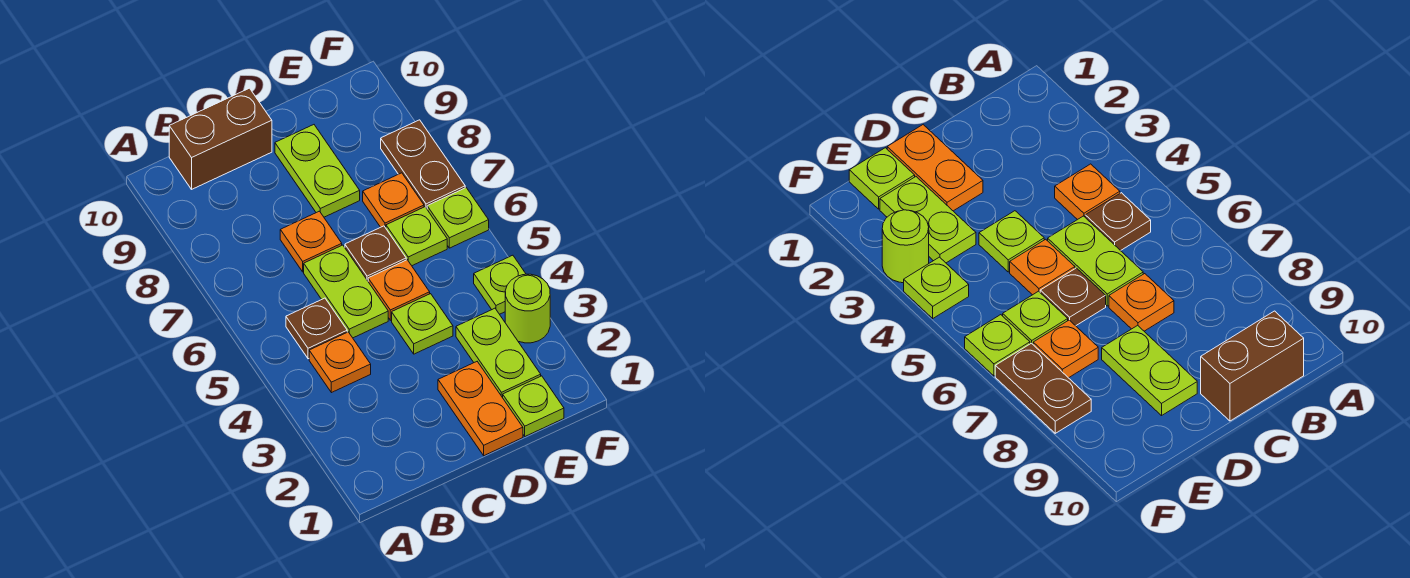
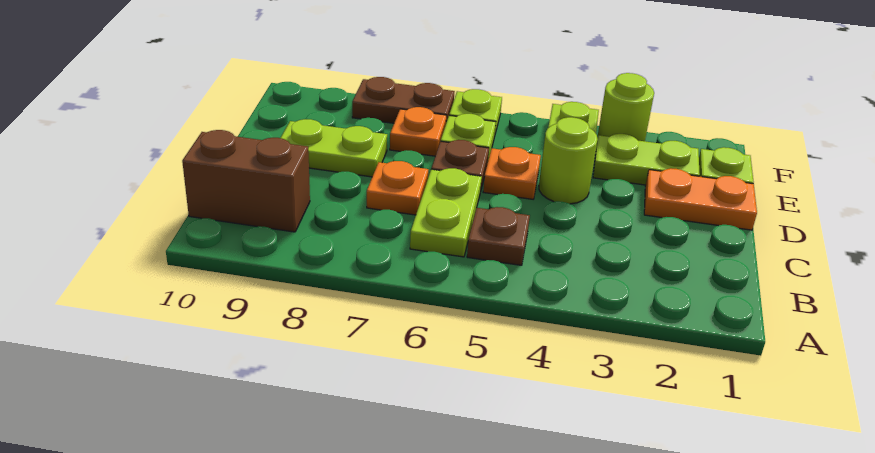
orange 1x1 plate [309,332,371,393] -> none
brown 1x2 brick [169,88,272,189] -> brown 1x2 brick turned to [182,130,310,232]
lime 1x2 plate [304,245,388,338] -> lime 1x2 plate turned to [410,168,482,257]
lime 1x1 plate [392,294,453,354] -> lime 1x1 round brick [539,117,598,204]

